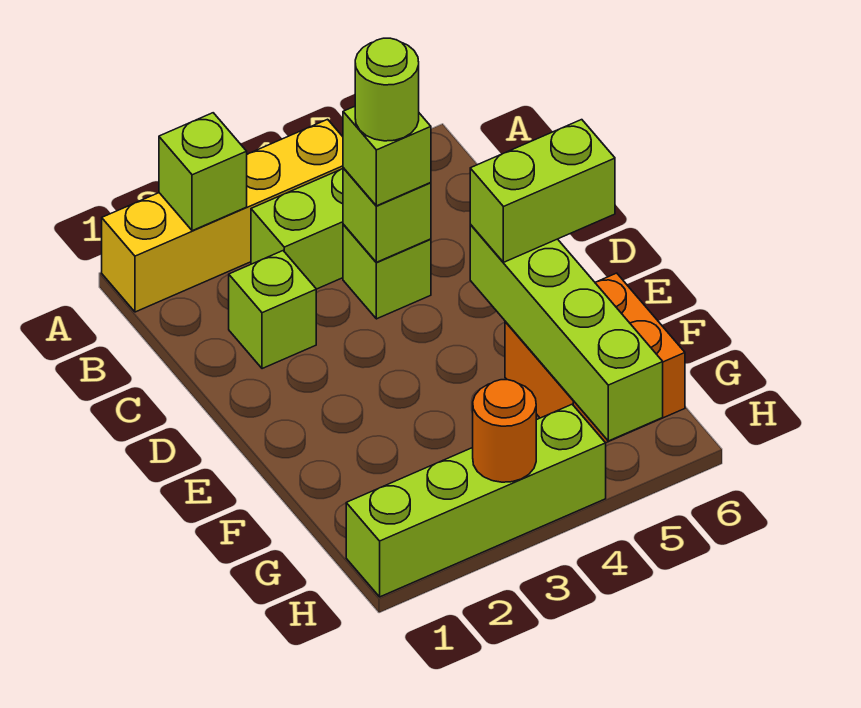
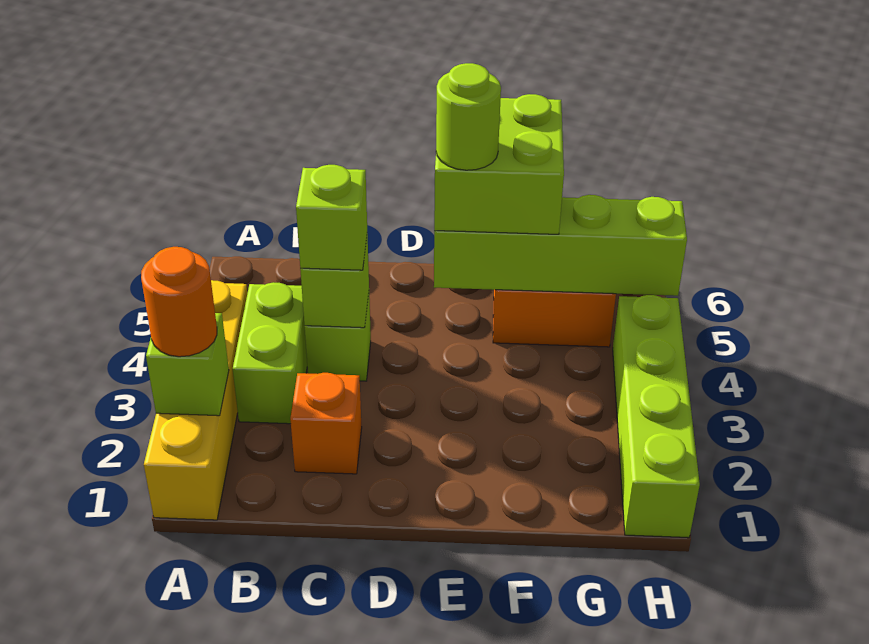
lime 1x1 brick [229,251,316,369] -> orange 1x1 brick [290,373,362,474]
lime 1x1 round brick [355,38,419,141] -> lime 1x1 round brick moved to [436,63,501,170]
lime 1x2 brick [470,120,615,262] -> lime 2x2 brick [434,94,564,234]
orange 1x1 round brick [473,380,536,482] -> orange 1x1 round brick moved to [141,247,217,357]

